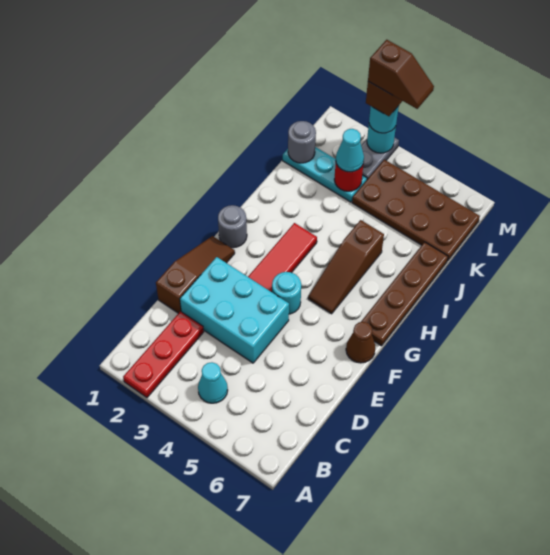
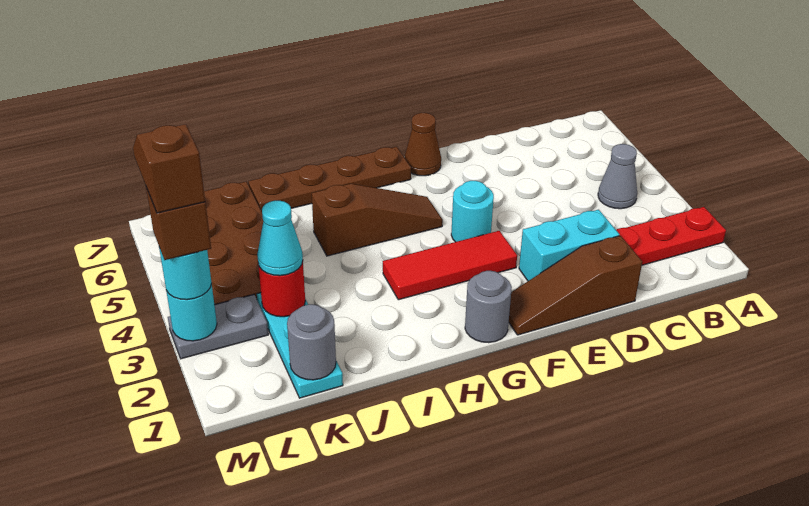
cyan 1x1 cone [198,362,228,403] -> grey 1x1 cone [598,144,637,209]
cyan 2x3 brick [180,257,289,363] -> cyan 1x2 brick [519,210,619,281]

